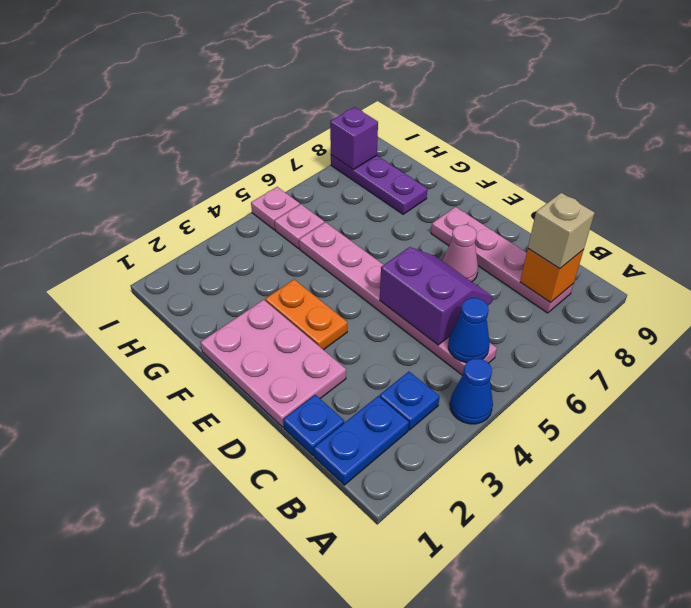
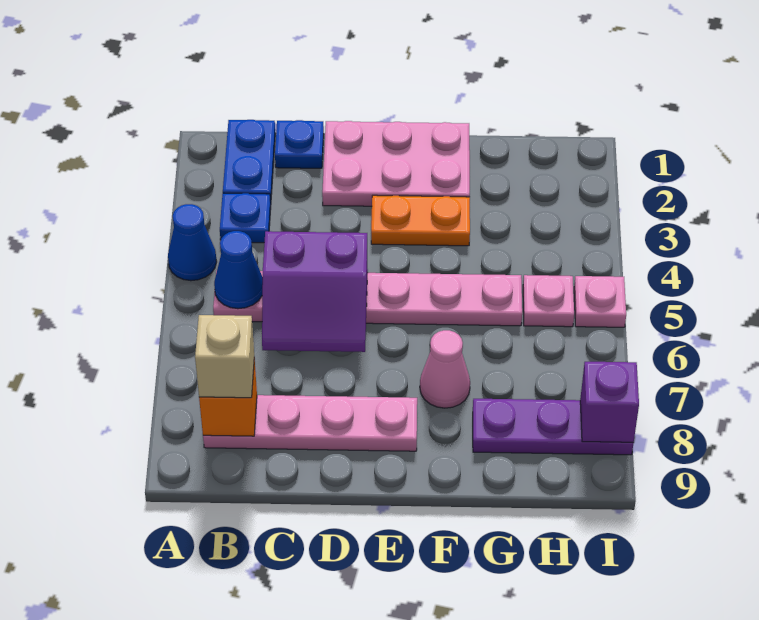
pink 1x1 cone [443,225,478,282] -> pink 1x1 cone moved to [420,330,470,408]

